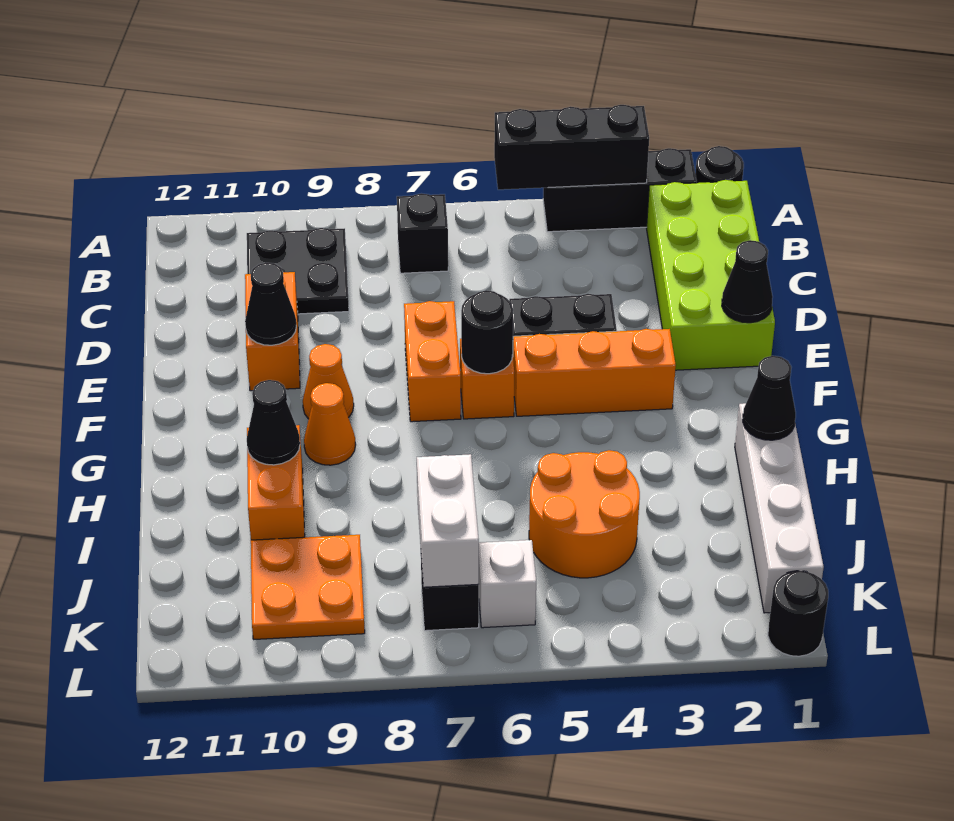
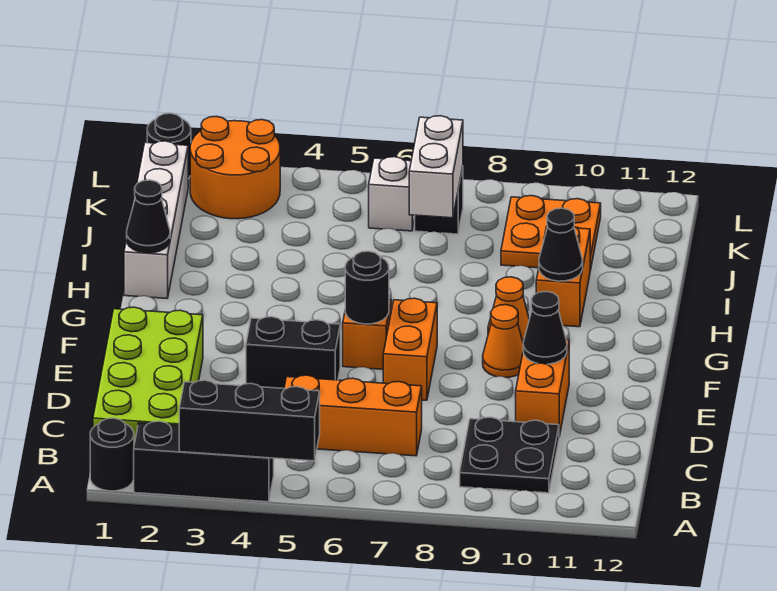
black 1x1 brick [397,193,448,273] -> none
black 1x1 cone [722,240,773,323] -> none
orange 1x3 brick [513,329,676,416] -> orange 1x3 brick moved to [284,375,422,456]
orange 2x2 round brick [529,450,640,578] -> orange 2x2 round brick moved to [190,116,280,219]

